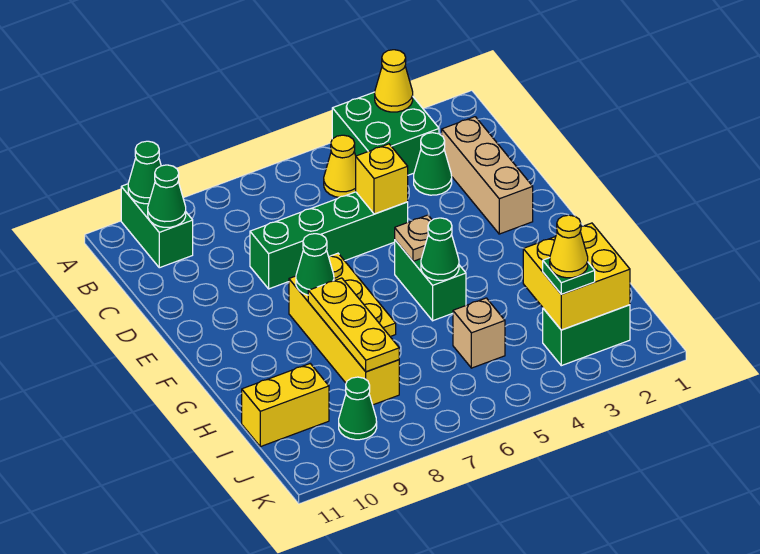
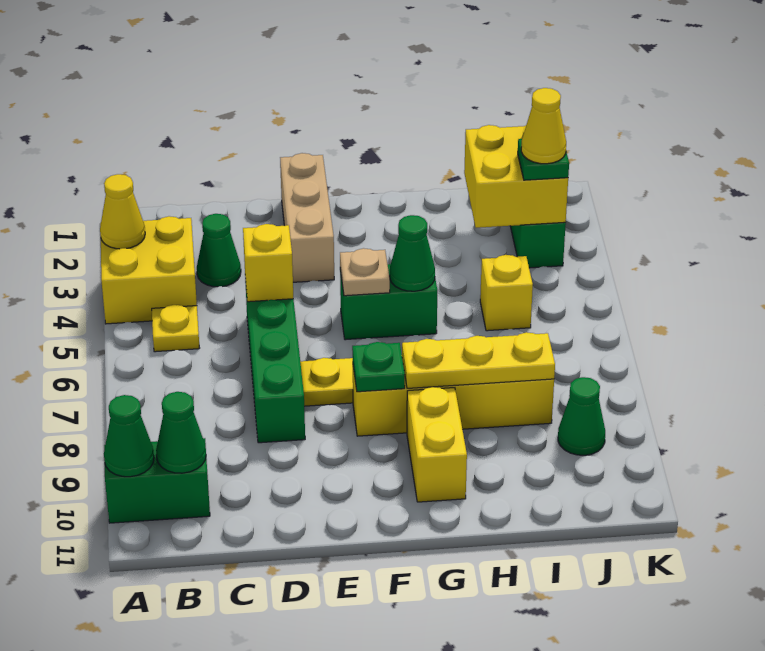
green 2x2 brick [332,92,439,175] -> yellow 2x2 brick [100,216,197,324]
yellow 1x1 cone [324,135,356,197] -> yellow 1x1 plate [152,305,199,352]
tan 1x3 brick [442,117,533,234] -> tan 1x3 brick turned to [280,153,334,282]
green 1x1 cone [296,234,334,295] -> green 1x1 plate [352,342,405,392]
tan 1x1 brick [453,298,505,368] -> yellow 1x1 brick [480,255,533,331]
yellow 1x2 brick [242,364,329,447] -> yellow 1x2 brick moved to [407,387,467,502]

